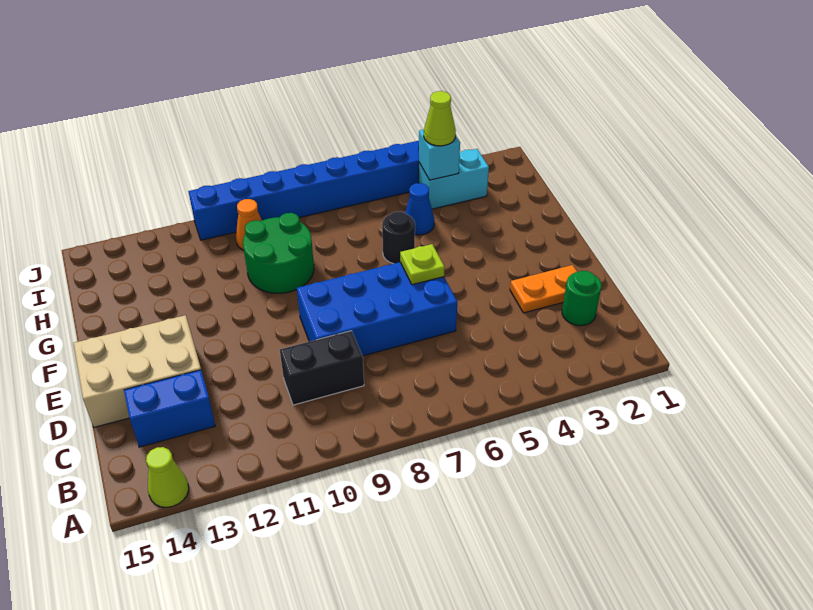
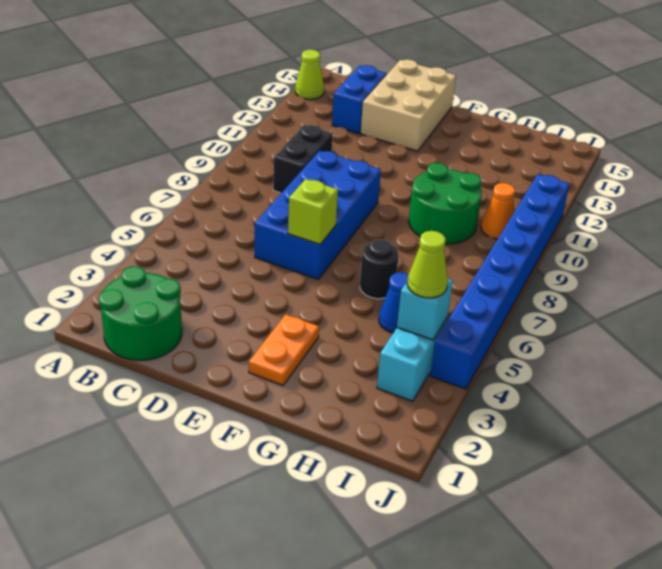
green 1x1 round brick [562,271,601,326] -> green 2x2 round brick [99,266,182,360]
orange 1x2 plate [510,265,577,313] -> orange 1x2 plate moved to [249,314,319,385]
lime 1x1 plate [400,244,445,285] -> lime 1x1 brick [288,179,338,245]

